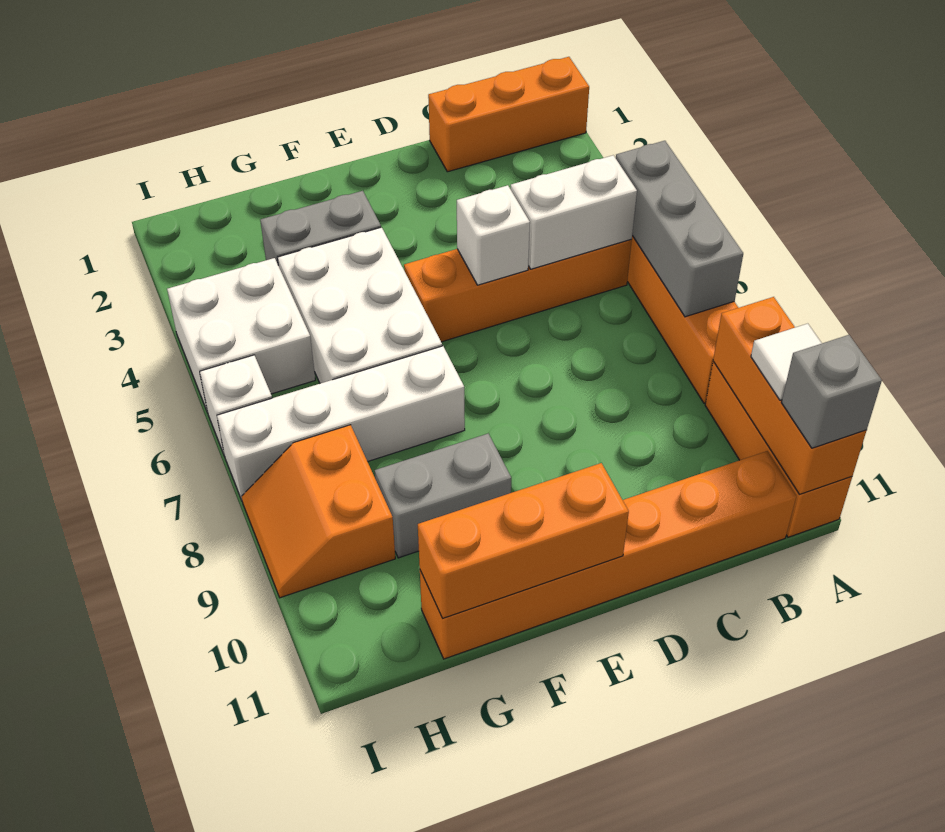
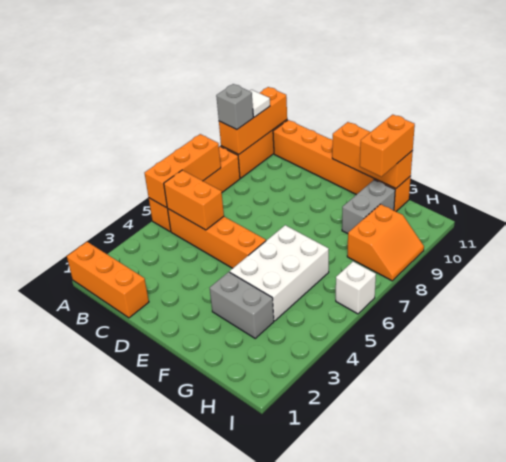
grey 1x3 brick [616,141,743,317] -> orange 1x3 brick [145,134,221,208]
grey 1x1 brick [781,335,882,448] -> grey 1x1 brick moved to [216,84,253,130]
white 1x2 brick [511,155,637,269] -> orange 1x2 brick [164,170,224,230]
white 1x1 brick [457,185,530,285] -> none
white 1x4 brick [217,346,465,500] -> none
grey 1x2 brick [375,434,511,558] -> grey 1x2 brick turned to [342,180,395,234]
none -> orange 1x2 brick [360,115,415,177]
white 2x2 brick [167,258,315,413] -> none

